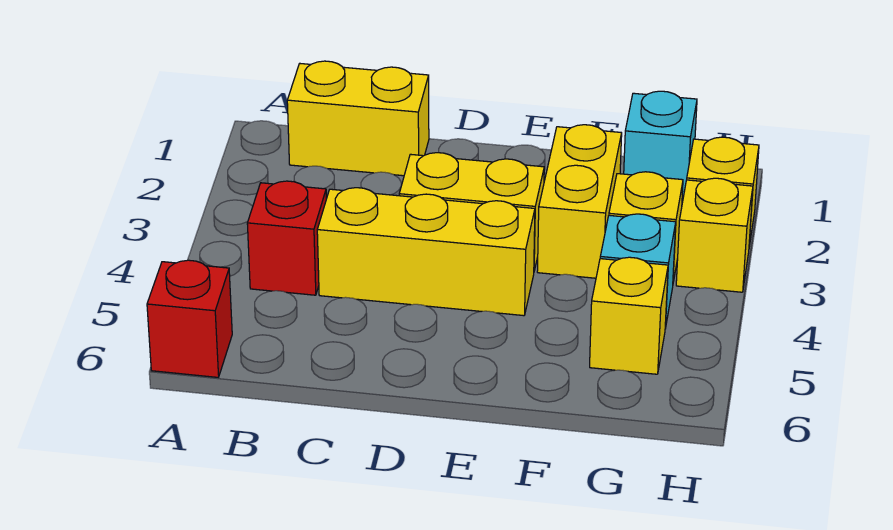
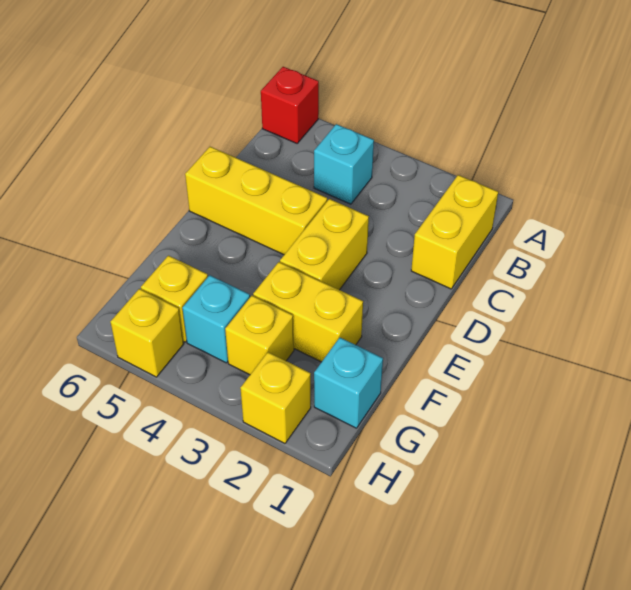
red 1x1 brick [247,181,326,295] -> cyan 1x1 brick [314,124,374,204]
yellow 1x3 brick [317,188,535,316] -> yellow 1x3 brick turned to [185,147,327,255]
yellow 1x1 brick [676,178,753,292] -> yellow 1x1 brick moved to [111,289,184,377]

